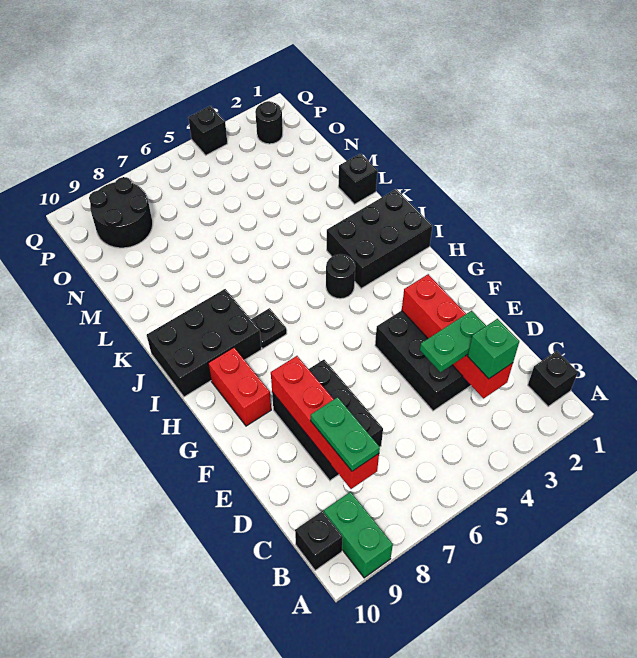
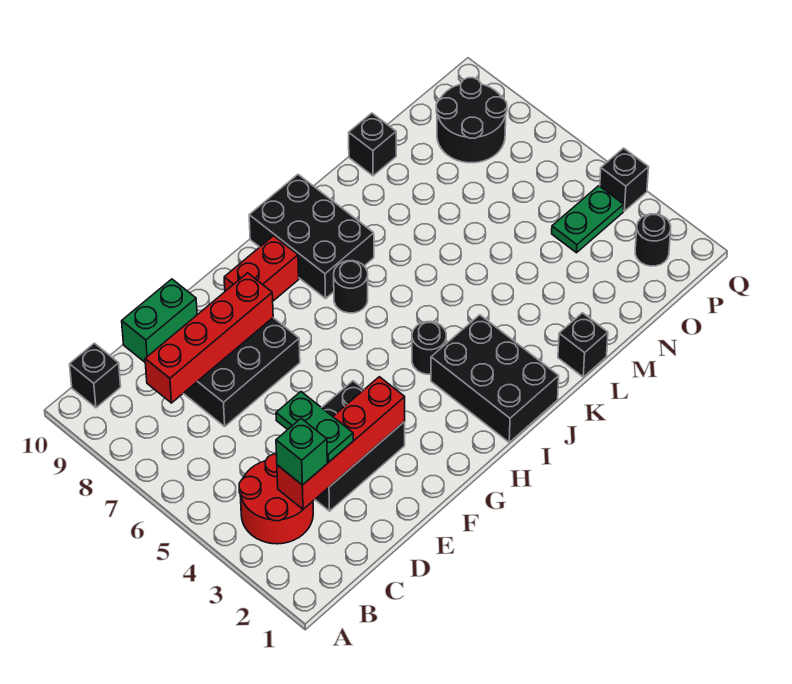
green 1x2 brick [324,492,393,578] -> green 1x2 brick moved to [122,279,197,362]
black 1x1 brick [528,351,578,406] -> black 1x1 brick moved to [349,113,396,176]
none -> red 2x2 round brick [239,454,313,544]
green 1x2 plate [311,397,380,471] -> green 1x2 plate moved to [552,186,624,253]
black 1x1 plate [251,308,287,349] -> black 1x1 round brick [334,261,368,313]

